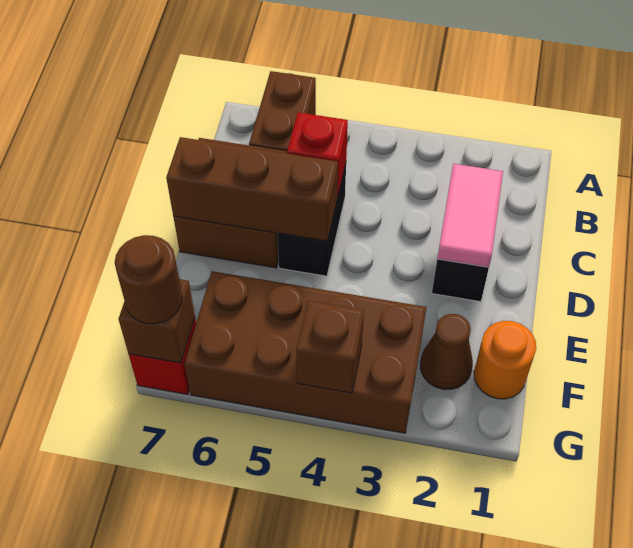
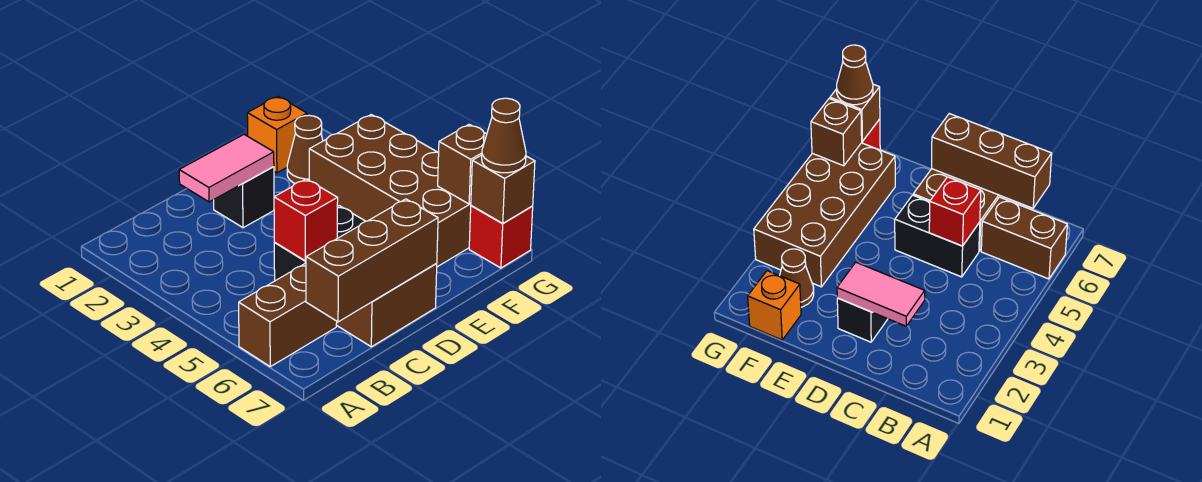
brown 1x3 brick [166,137,338,241] -> brown 1x3 brick turned to [306,199,438,322]
orange 1x1 round brick [474,321,536,399] -> orange 1x1 brick [247,96,307,173]
brown 1x1 brick [296,301,364,393] -> brown 1x1 brick moved to [438,124,487,204]
brown 1x1 round brick [115,235,182,324] -> brown 1x1 cone [482,98,526,173]

